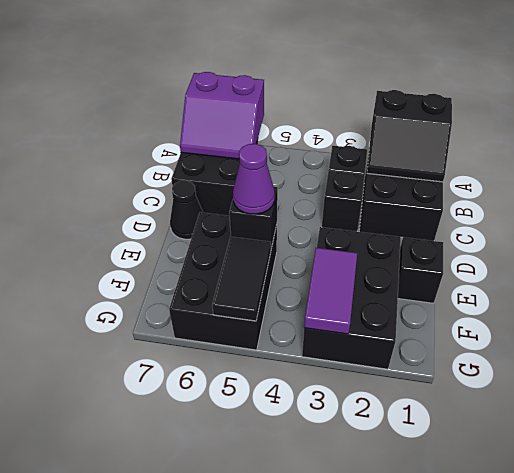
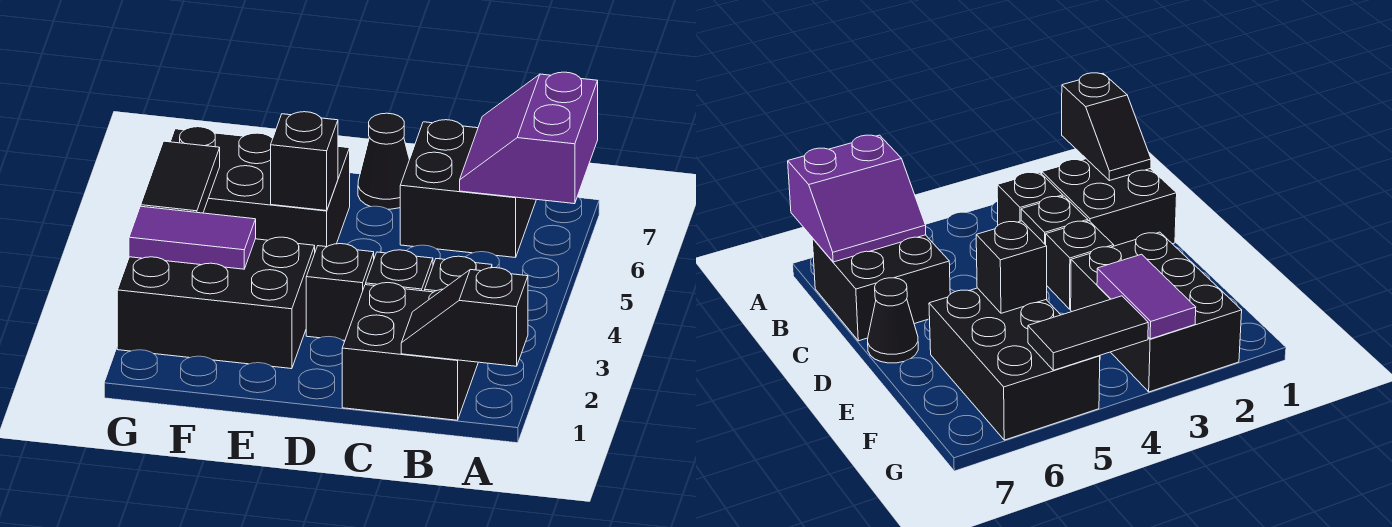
black 2x2 slope [367,90,452,182] -> black 1x2 slope [401,268,528,366]
black 1x1 brick [398,237,443,303] -> black 1x1 brick moved to [306,244,374,341]
purple 1x1 cone [233,144,275,214] -> none
black 1x2 tile [212,237,271,321] -> black 1x2 tile turned to [141,141,220,213]

